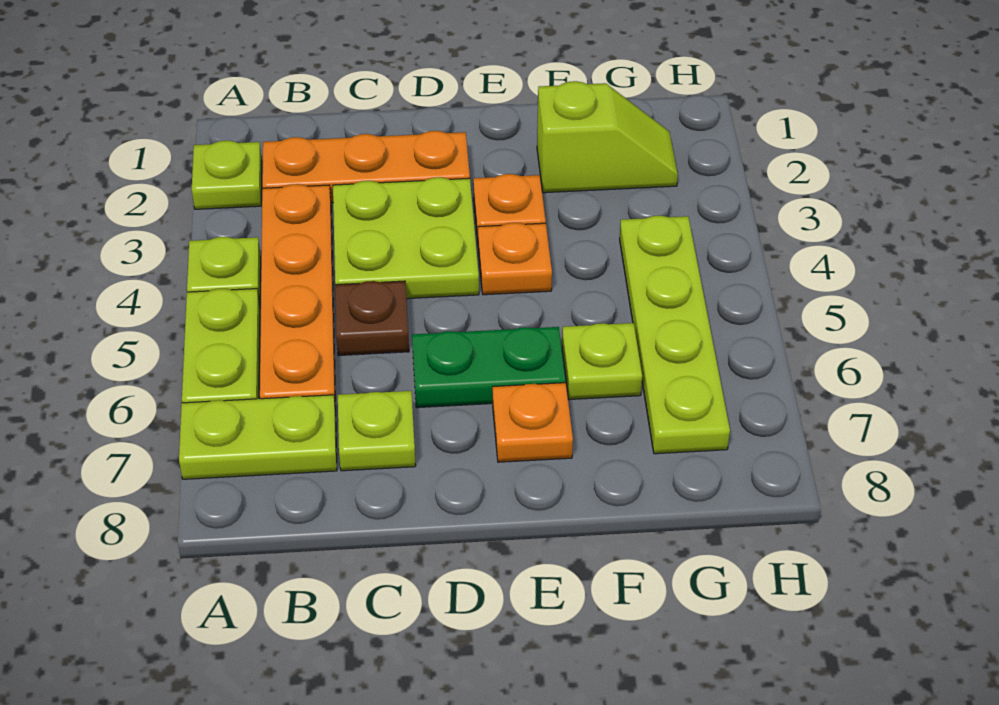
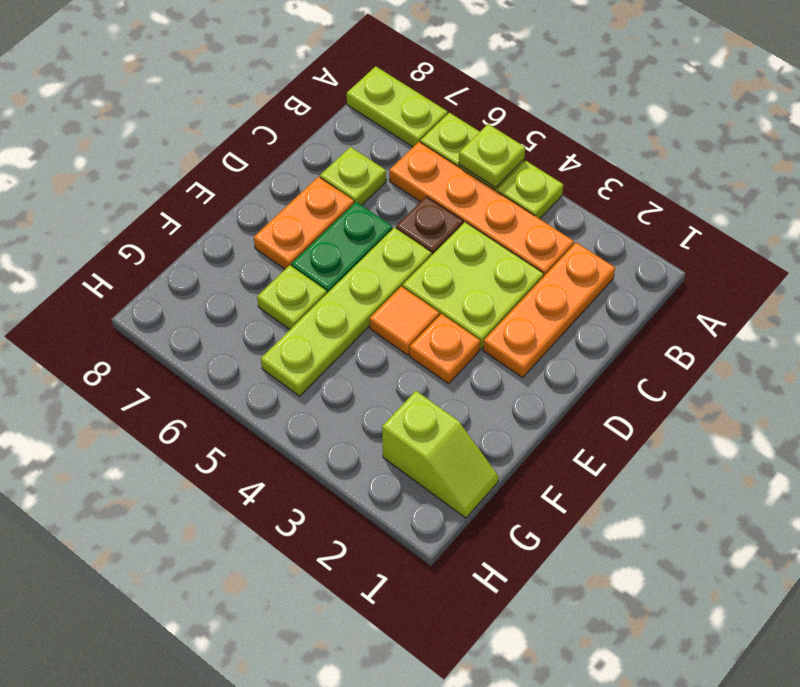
lime 1x1 plate [192,140,262,209] -> lime 1x1 plate moved to [459,124,525,188]
lime 1x2 plate [179,395,337,479] -> lime 1x2 plate turned to [347,66,448,147]
orange 1x1 plate [478,223,552,295] -> orange 1x1 tile [370,286,439,355]
orange 1x1 plate [493,383,573,462] -> orange 1x2 plate [254,177,354,269]
lime 1x2 slope [537,81,678,193] -> lime 1x2 slope turned to [382,391,499,518]
lime 1x4 plate [620,216,730,454] -> lime 1x4 plate turned to [261,228,432,396]

